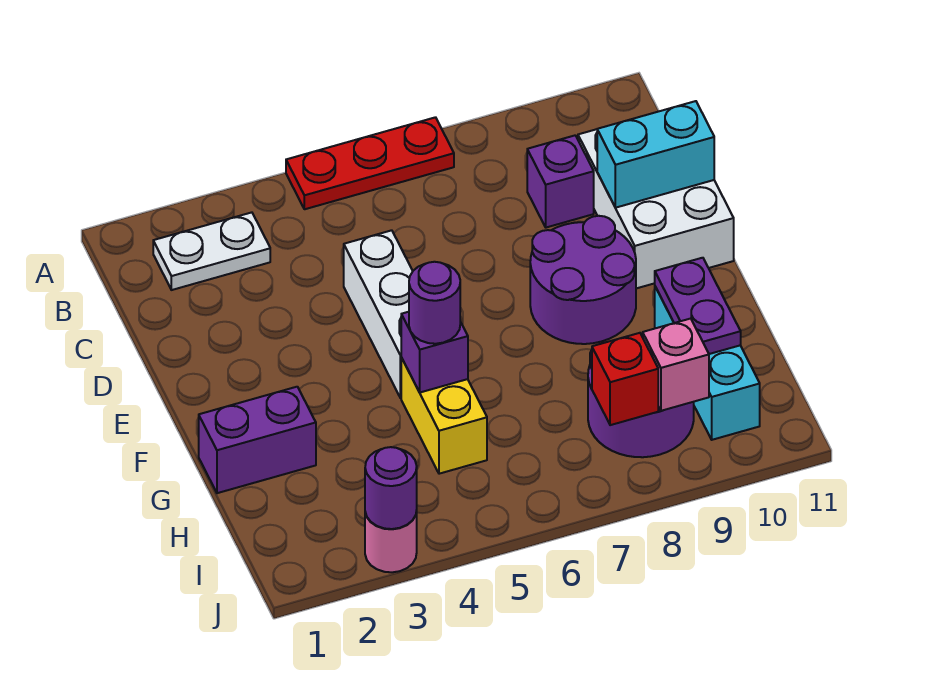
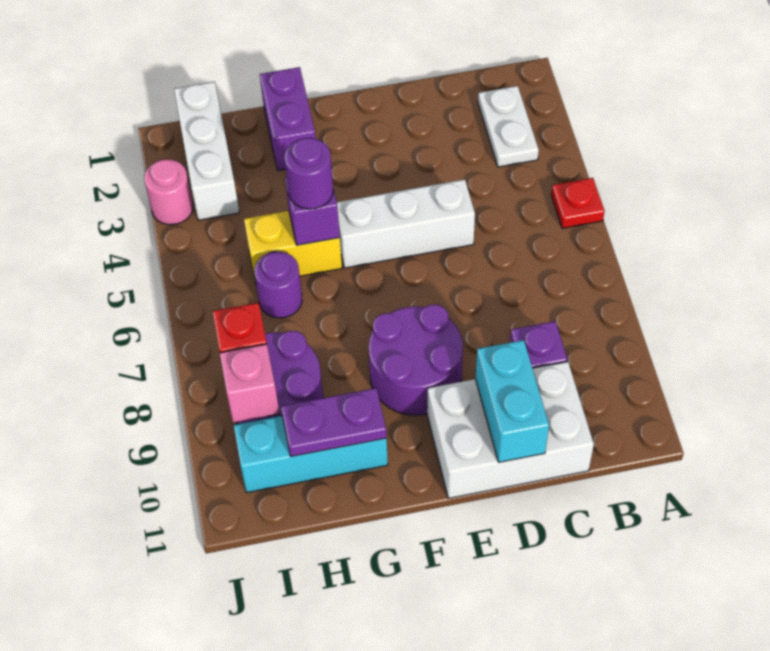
red 1x3 plate [286,117,454,209] -> red 1x1 plate [551,178,605,228]
none -> white 1x3 brick [174,82,239,220]
purple 1x1 round brick [365,447,417,529] -> purple 1x1 round brick moved to [255,251,302,318]

